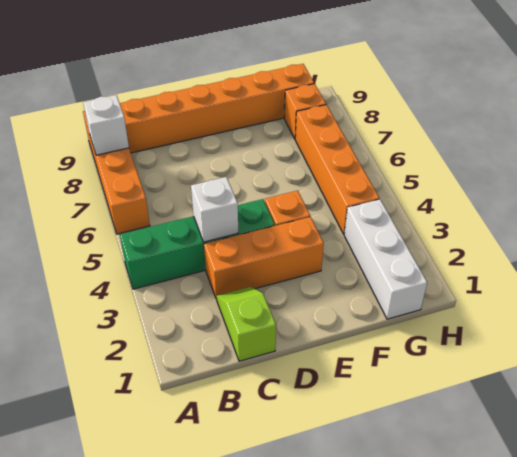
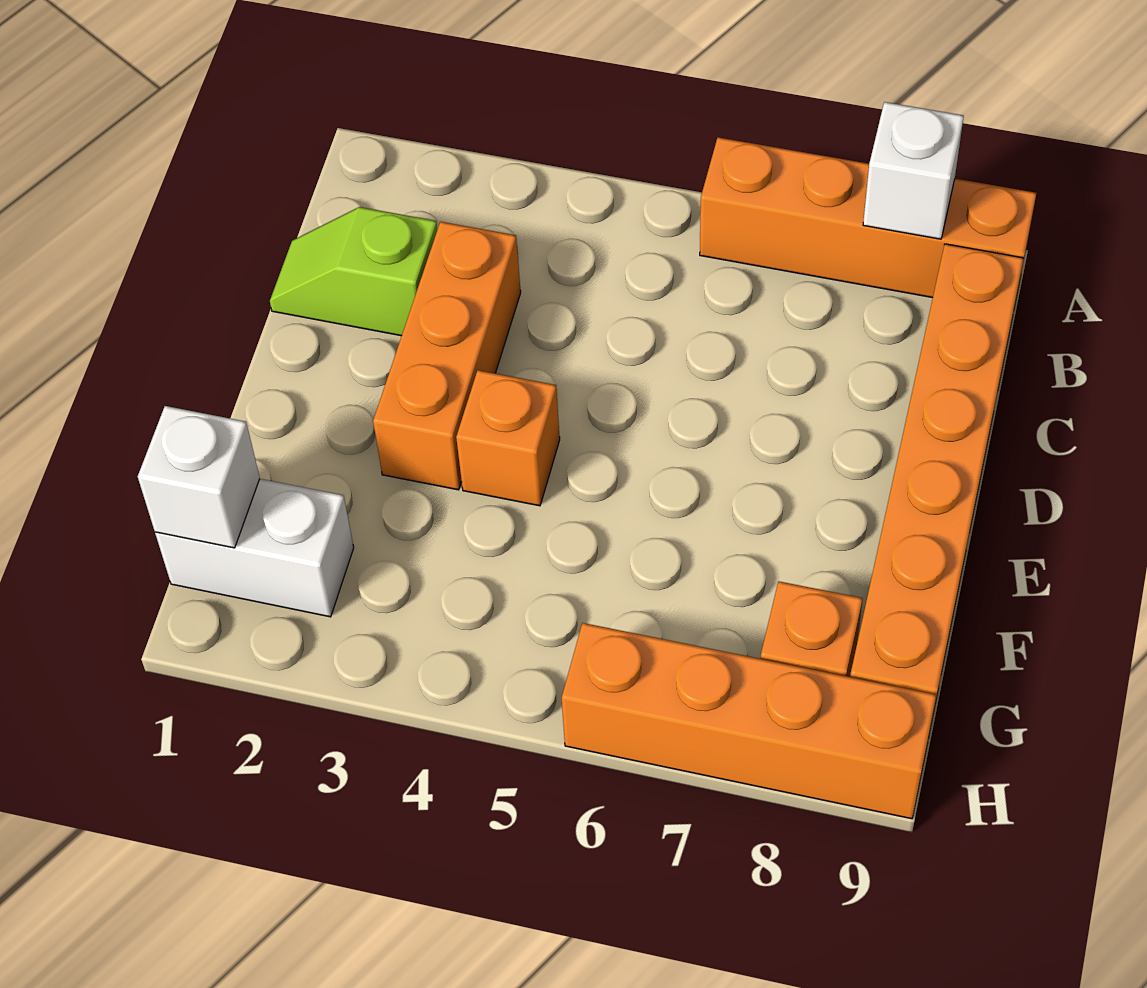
green 1x4 brick [120,199,275,289] -> none
lime 1x2 slope [216,287,276,361] -> lime 1x2 slope turned to [270,207,437,336]
white 1x1 brick [191,177,238,242] -> white 1x1 brick moved to [138,406,260,548]
white 1x3 brick [344,199,427,319] -> white 1x2 brick [155,479,354,617]
orange 1x4 brick [295,105,379,234] -> orange 1x4 brick moved to [562,623,936,819]

